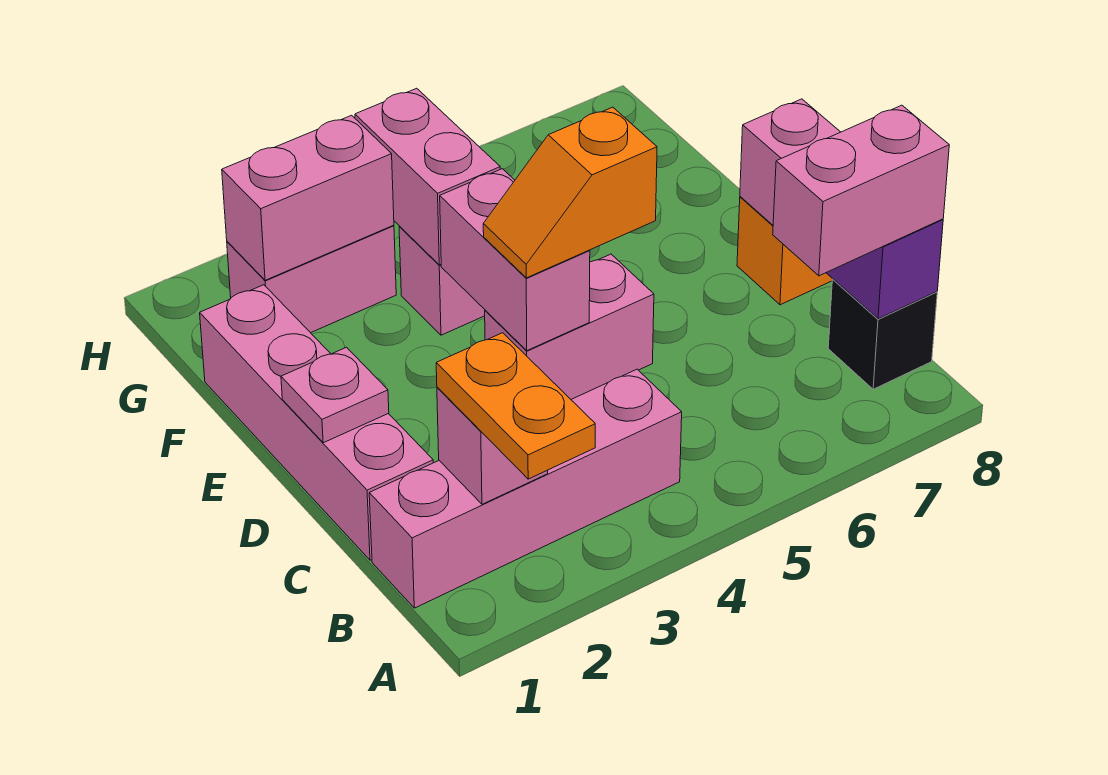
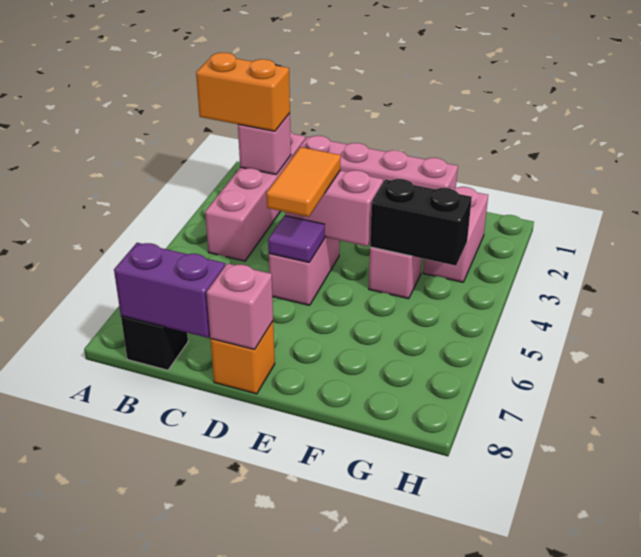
orange 1x2 plate [436,333,595,479] -> orange 1x2 brick [196,53,290,131]
pink 1x2 brick [773,105,949,276] -> none
pink 1x1 plate [281,347,389,443] -> none
orange 1x2 slope [483,107,657,278] -> orange 1x2 tile [266,147,341,217]
none -> purple 1x1 tile [268,216,325,262]
pink 1x2 brick [355,88,500,265] -> black 1x2 brick [370,179,472,266]
pink 1x2 brick [222,115,394,280] -> none

